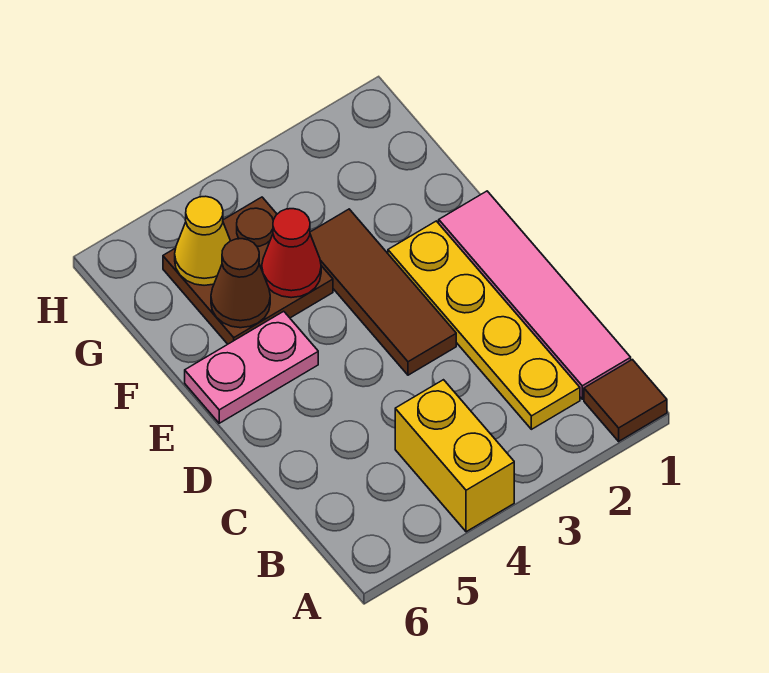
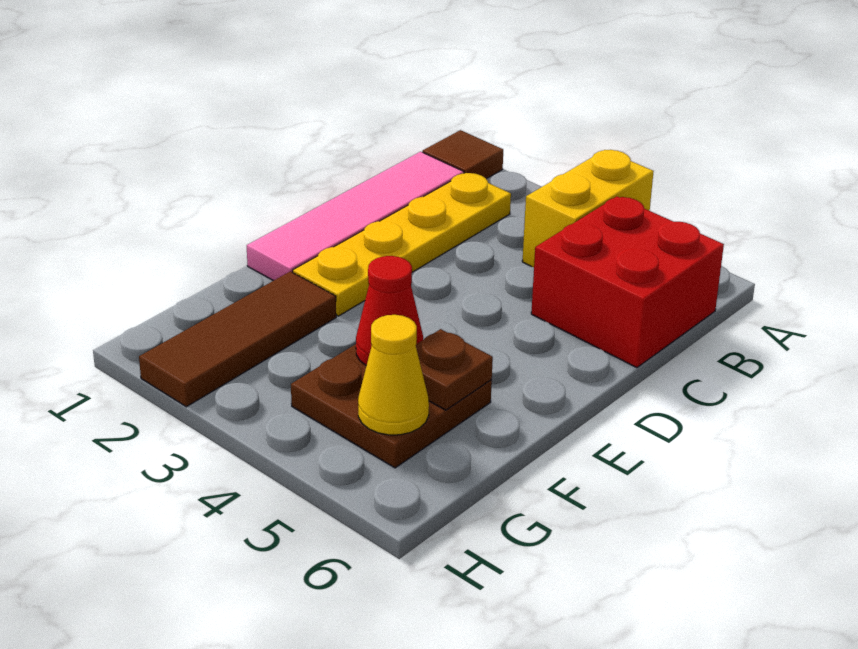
none -> red 2x2 brick [531,196,724,368]
brown 1x3 tile [310,209,456,375] -> brown 1x3 tile moved to [139,271,336,407]
pink 1x2 plate [185,311,318,423] -> none
brown 1x1 cone [211,239,270,328] -> brown 1x1 plate [416,329,493,410]

